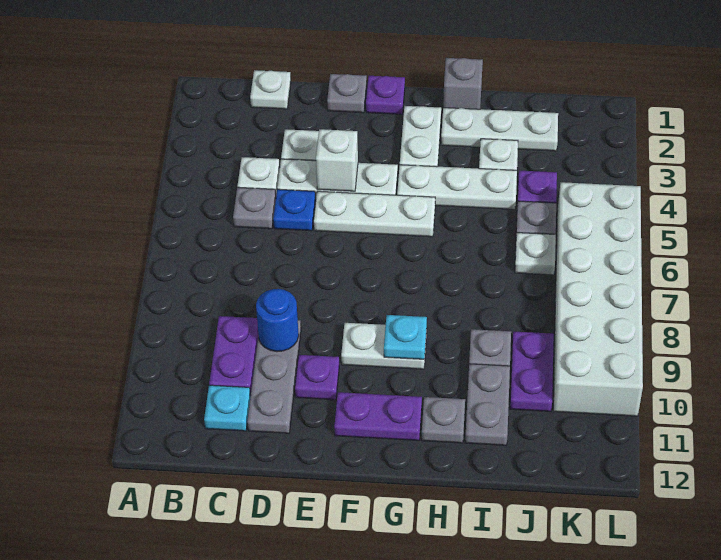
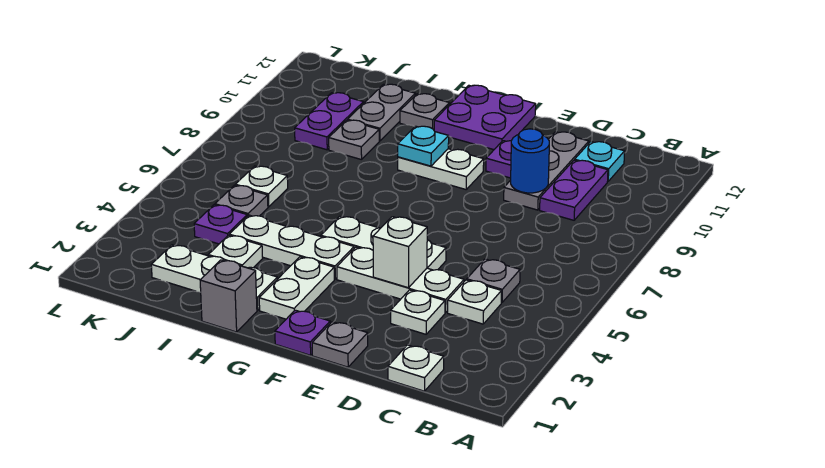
blue 1x1 plate [273,189,316,231] -> none
purple 1x2 plate [334,392,422,441] -> purple 2x2 plate [434,85,536,150]
white 2x6 brick [553,182,643,416] -> none

